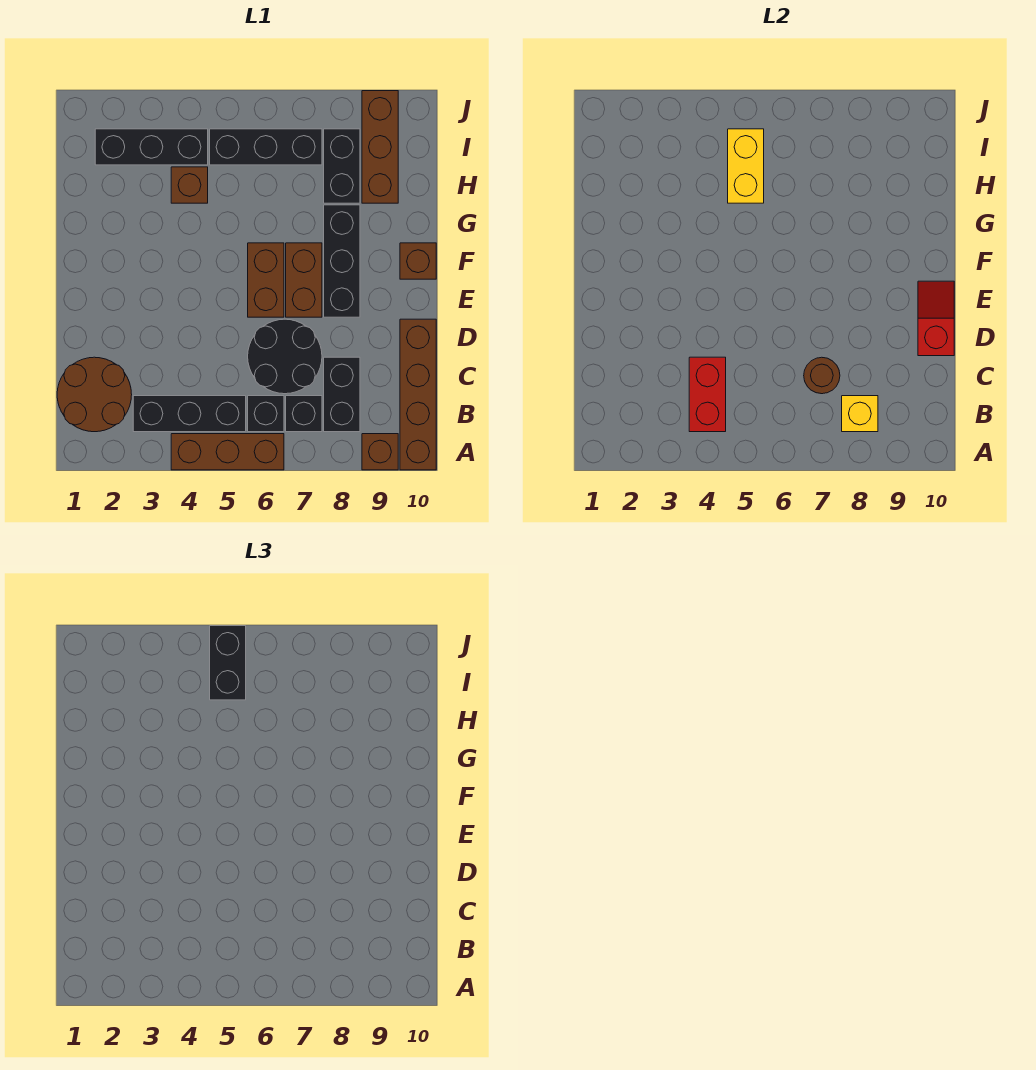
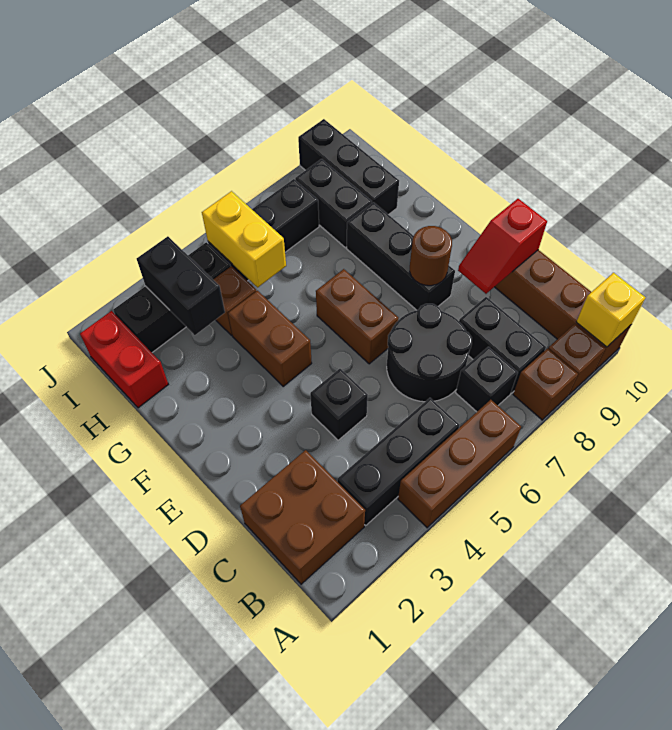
brown 2x2 round brick [57,357,132,432] -> brown 2x2 brick [240,450,365,584]
red 1x2 brick [689,357,726,432] -> red 1x2 brick moved to [80,311,168,408]
black 1x1 brick [248,396,284,432] -> black 1x1 brick moved to [310,369,368,440]
yellow 1x1 brick [842,396,878,432] -> yellow 1x1 brick moved to [577,273,646,347]
brown 1x1 round brick [804,357,840,394] -> brown 1x1 round brick moved to [410,226,452,286]
red 1x2 slope [918,281,954,356] -> red 1x2 slope turned to [458,199,547,294]
brown 1x2 brick [286,243,322,317] -> brown 1x2 brick moved to [228,291,312,386]
brown 1x1 brick [400,243,436,279] -> brown 1x1 brick moved to [513,348,578,420]
brown 1x3 brick [362,91,398,203] -> black 1x3 brick [298,119,399,215]
black 1x2 brick [210,626,246,700] -> black 1x2 brick moved to [137,236,225,335]

